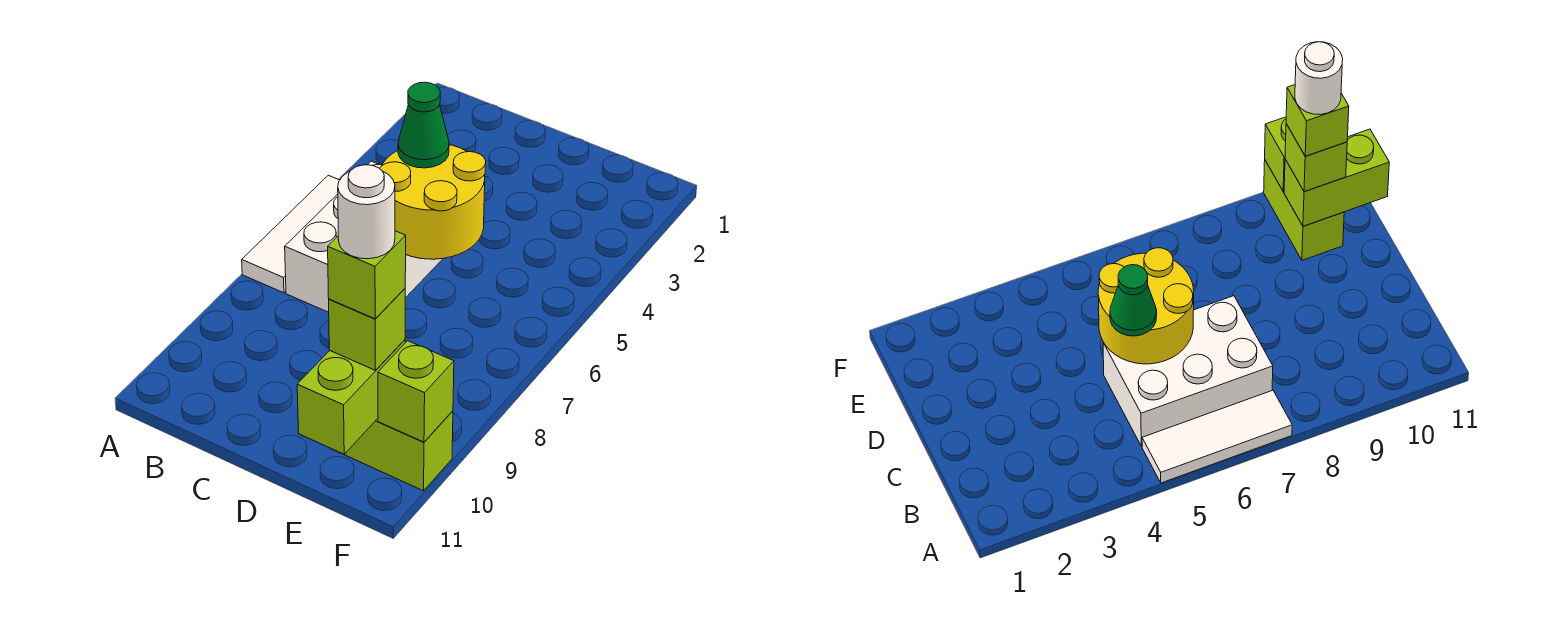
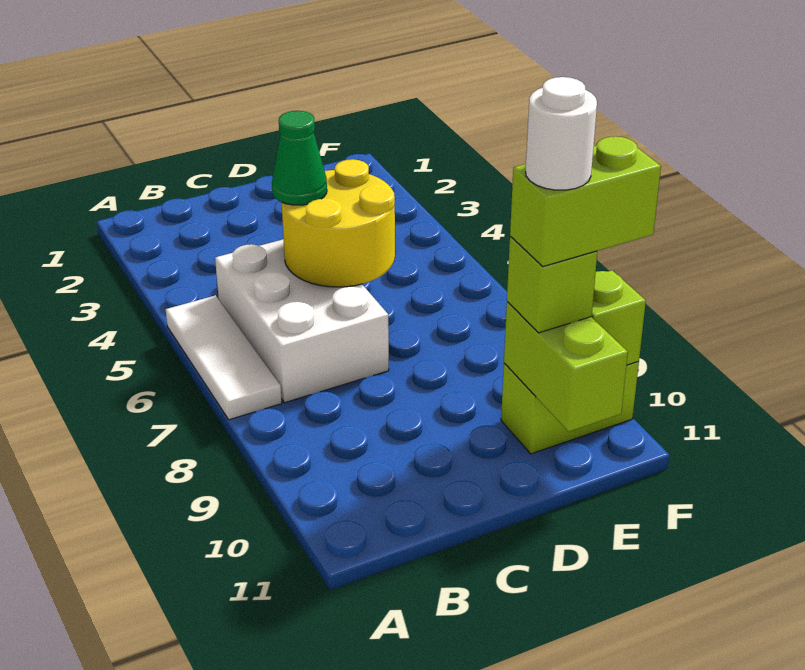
lime 1x1 brick [328,231,406,319] -> lime 1x2 brick [510,136,661,266]

